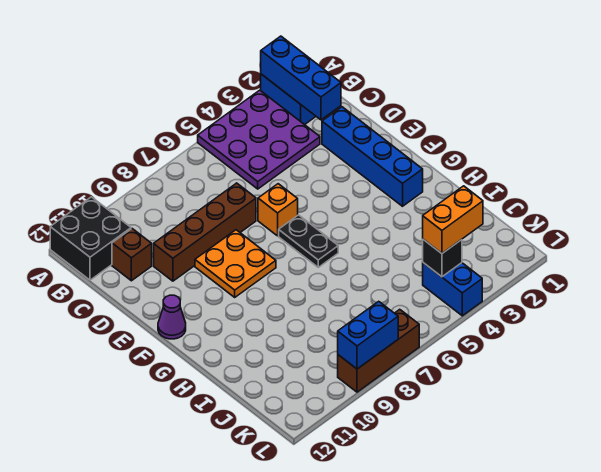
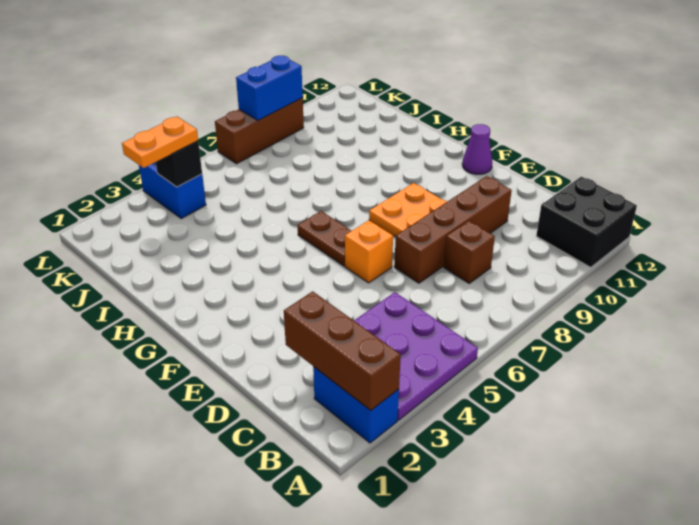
blue 1x3 brick [261,36,341,120] -> brown 1x3 brick [284,291,401,410]
brown 1x1 brick [112,229,152,281] -> brown 1x1 brick moved to [444,221,495,283]
blue 1x4 brick [322,107,423,206] -> none
black 1x2 plate [279,215,338,267] -> brown 1x2 plate [298,211,351,266]
orange 1x2 brick [423,186,483,253] -> orange 1x2 plate [122,117,198,168]

